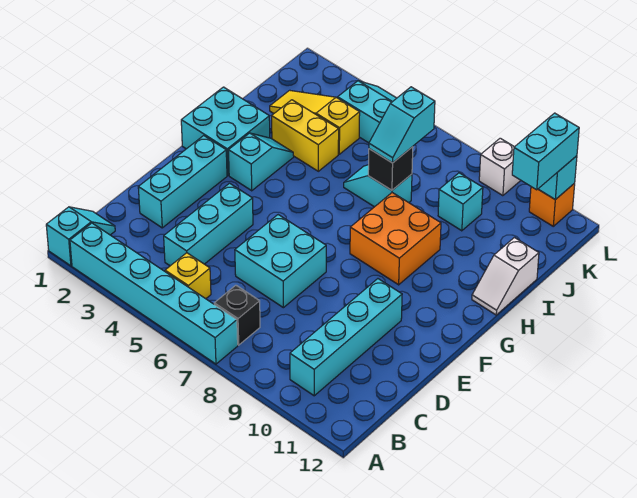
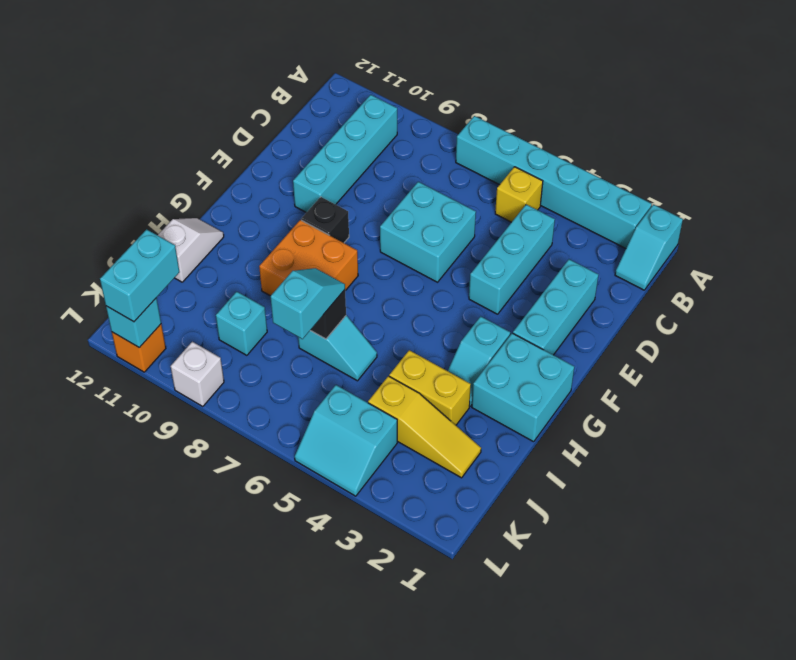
black 1x1 brick [214,285,260,345] -> black 1x1 brick moved to [301,197,349,243]

